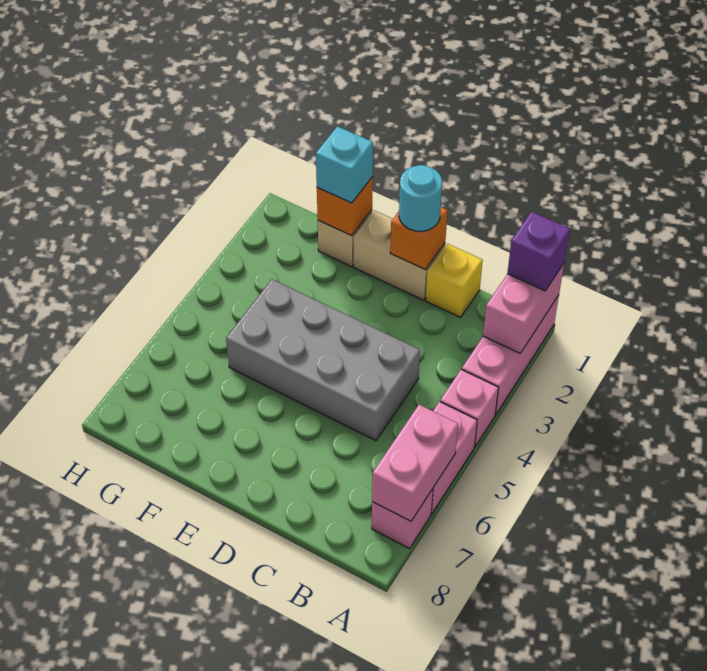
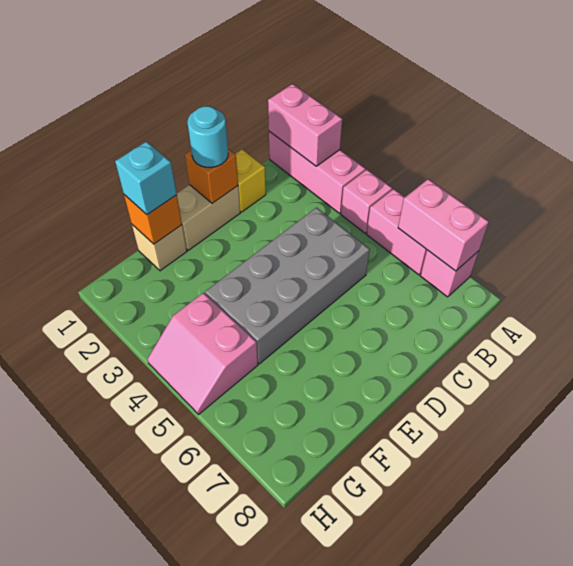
purple 1x1 brick [507,212,570,291] -> none
none -> pink 2x2 slope [148,293,258,414]

